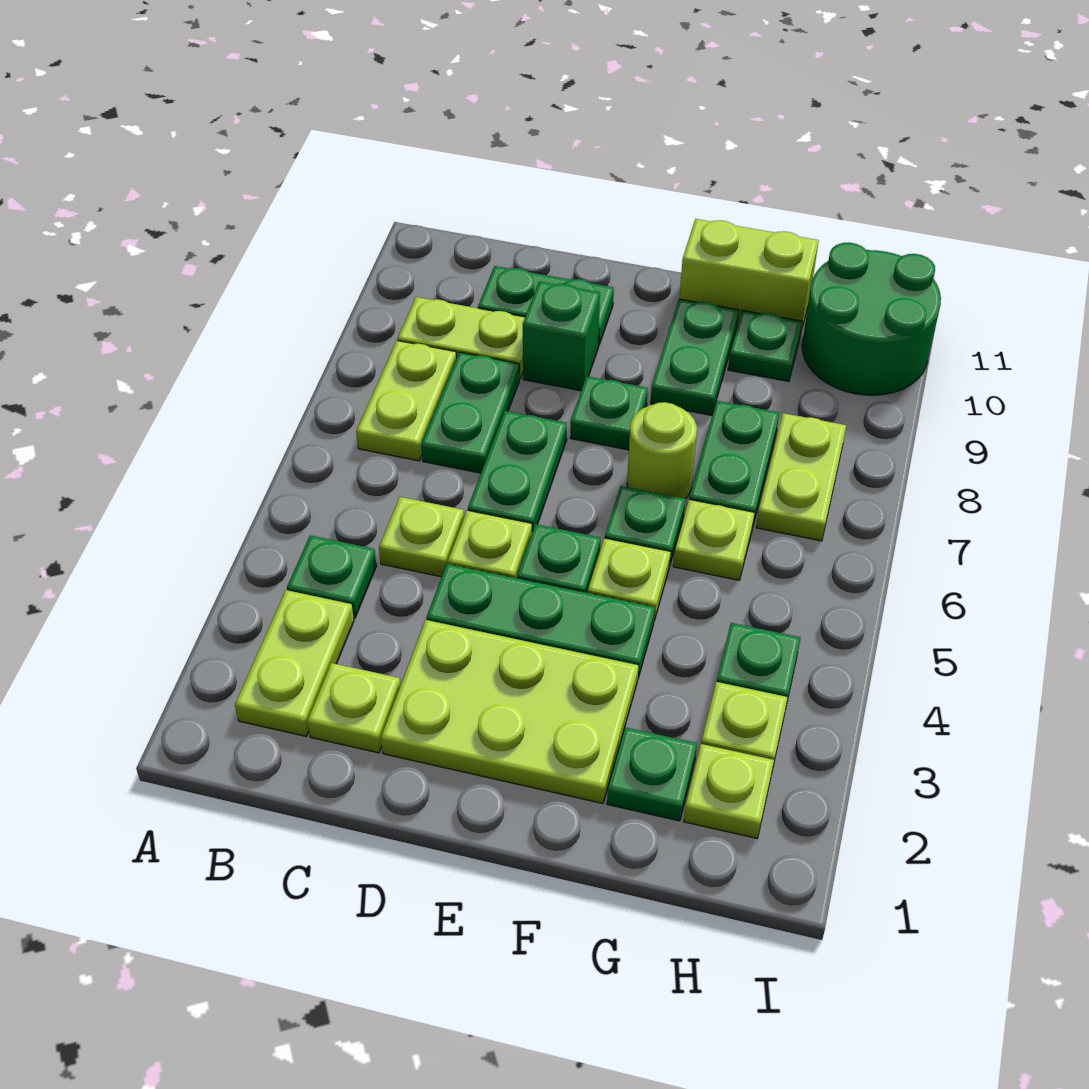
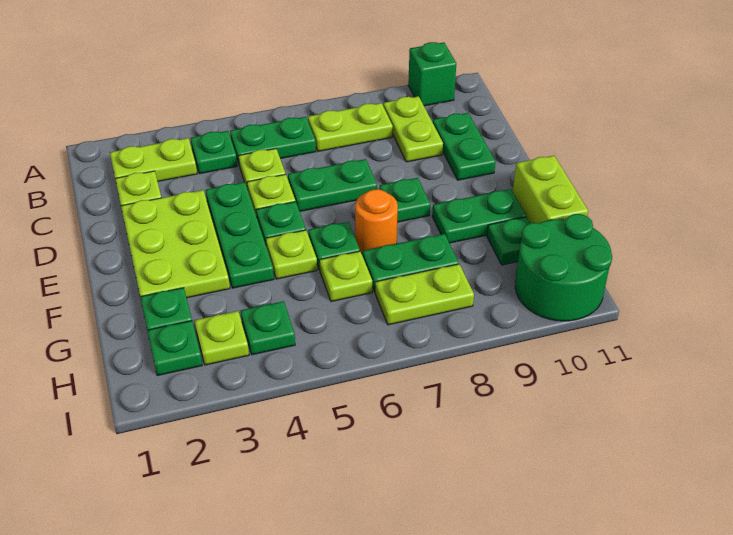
green 1x2 plate [421,352,519,473] -> green 1x2 plate moved to [230,117,316,164]
green 1x1 brick [523,281,600,391] -> green 1x1 brick moved to [408,42,456,106]
lime 1x1 round brick [627,402,697,499] -> orange 1x1 round brick [355,189,398,254]
lime 1x1 plate [684,744,774,838] -> green 1x1 plate [147,321,202,376]

